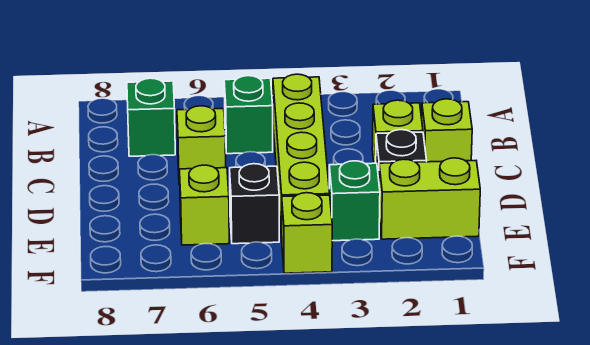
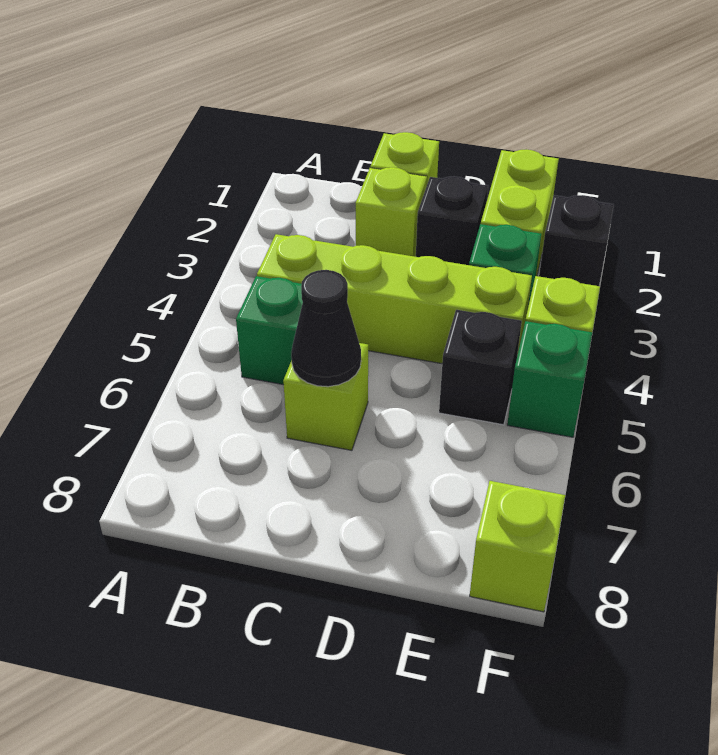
green 1x1 brick [127,78,175,156] -> green 1x1 brick moved to [507,321,592,437]
none -> black 1x1 cone [291,270,361,387]
lime 1x1 brick [180,165,229,245] -> lime 1x1 brick moved to [470,481,565,612]
none -> black 1x1 brick [539,195,614,286]

